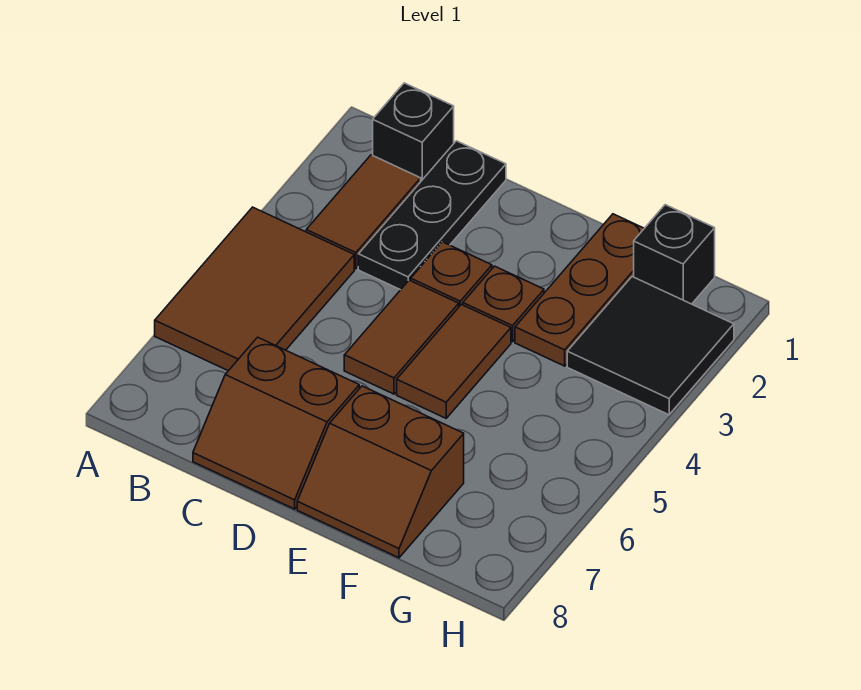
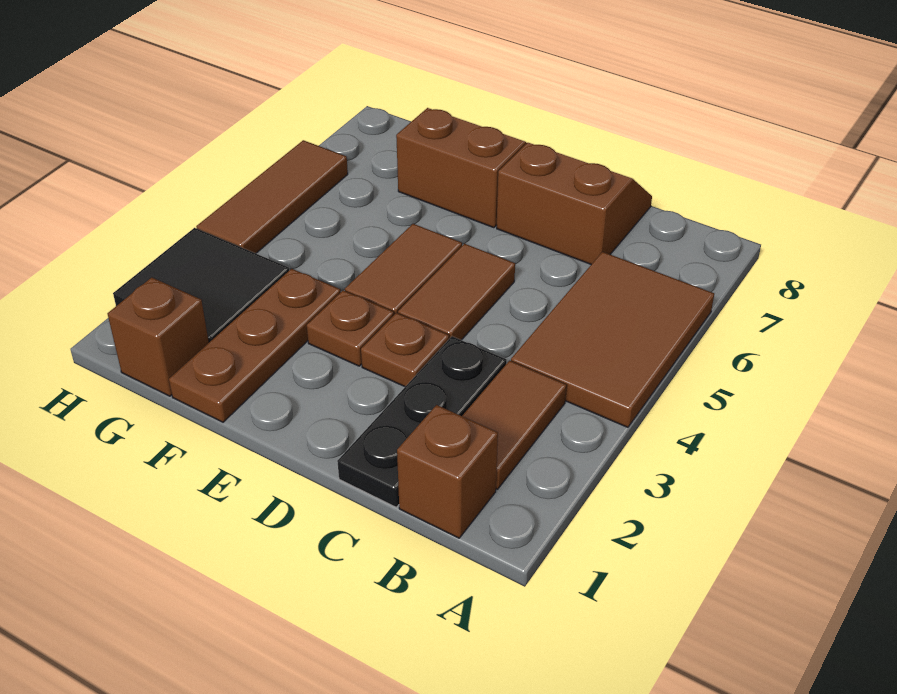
black 1x1 brick [373,83,454,181] -> brown 1x1 brick [397,405,498,538]
black 1x1 brick [634,205,715,304] -> brown 1x1 brick [108,277,209,396]
none -> brown 1x3 tile [196,140,348,253]

